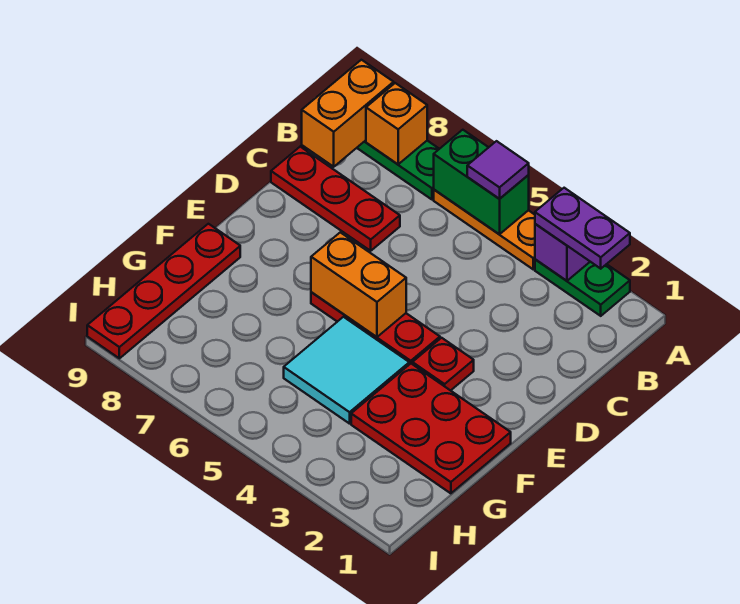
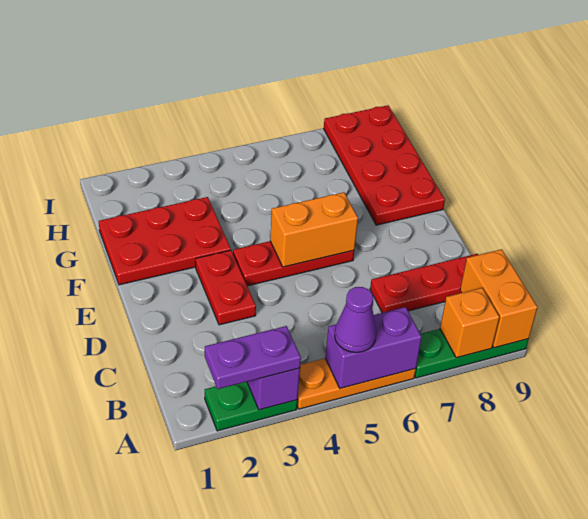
green 1x2 brick [434,130,529,234] -> purple 1x2 brick [325,307,422,388]
purple 1x1 tile [467,141,529,199] -> purple 1x1 cone [335,287,376,353]
red 1x1 plate [412,338,474,391] -> red 1x2 plate [196,250,256,325]
cyan 2x2 tile [284,317,409,424] -> none
red 1x4 plate [87,224,240,358] -> red 2x4 plate [324,105,445,225]

